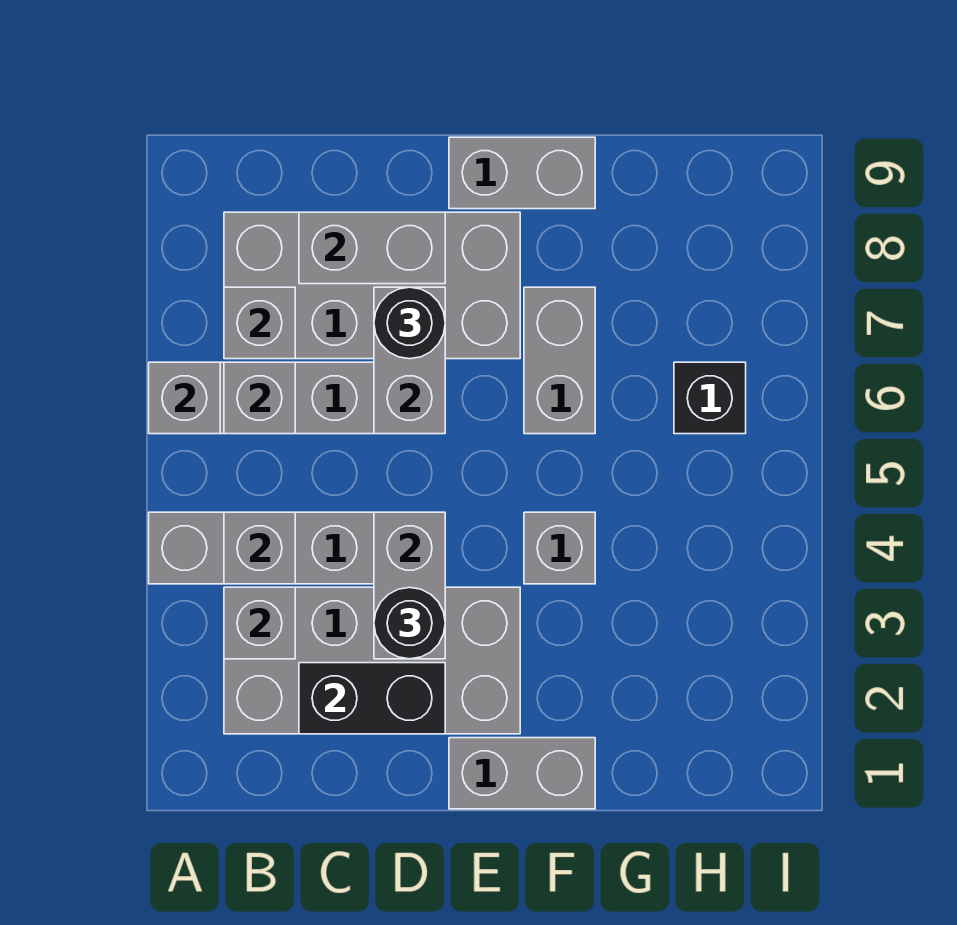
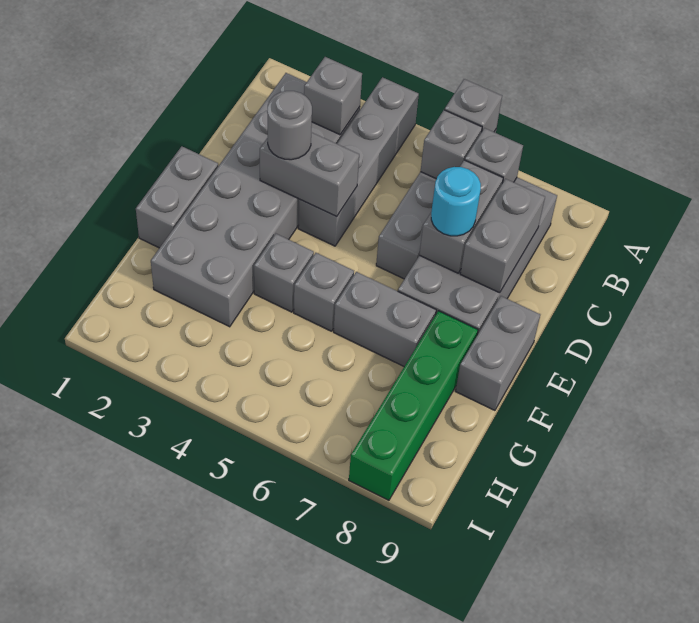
grey 2x4 brick [224,587,520,734] -> grey 2x6 brick [151,73,360,327]
grey 1x1 brick [224,512,295,584] -> grey 1x1 brick moved to [294,253,354,331]
black 1x2 brick [299,663,445,734] -> none
black 1x1 round brick [374,587,445,659] -> grey 1x1 round brick [267,91,312,160]
grey 1x2 brick [374,287,445,434] -> grey 1x2 brick turned to [419,160,503,273]
black 1x1 round brick [374,287,445,359] -> cyan 1x1 round brick [431,167,481,236]
none -> green 1x4 brick [349,311,478,500]
black 1x1 brick [674,362,746,434] -> none

